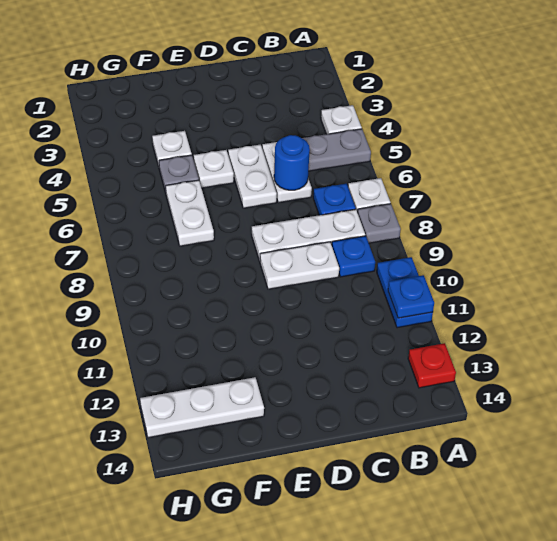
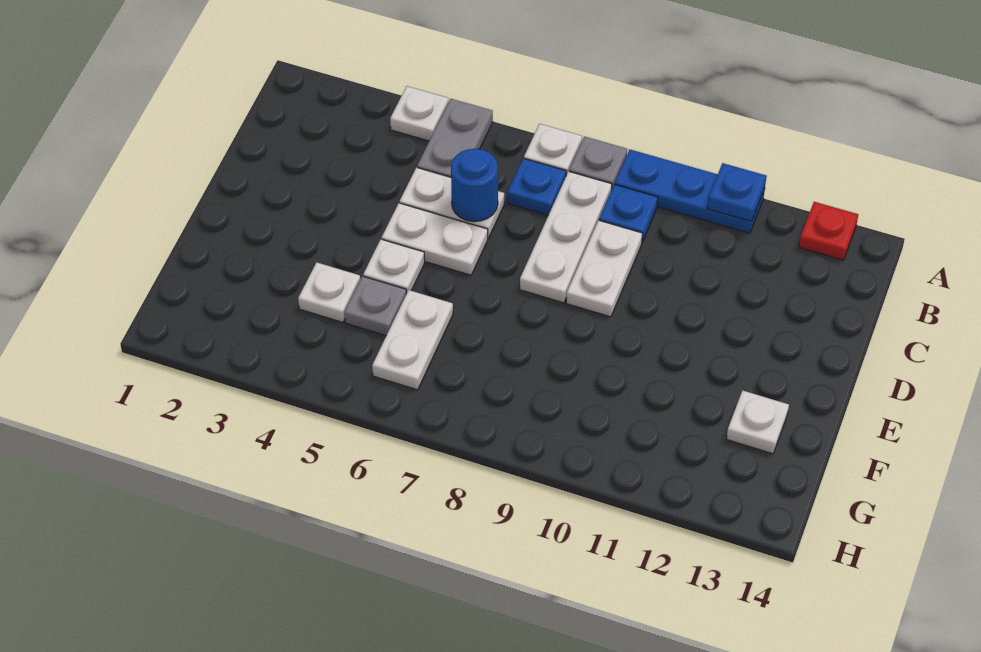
blue 1x2 plate [377,257,433,328] -> blue 1x3 plate [615,150,765,233]
white 1x2 plate [166,180,214,246] -> white 1x2 plate turned to [372,290,453,390]
white 1x3 plate [140,377,264,438] -> white 1x1 plate [726,391,789,454]

